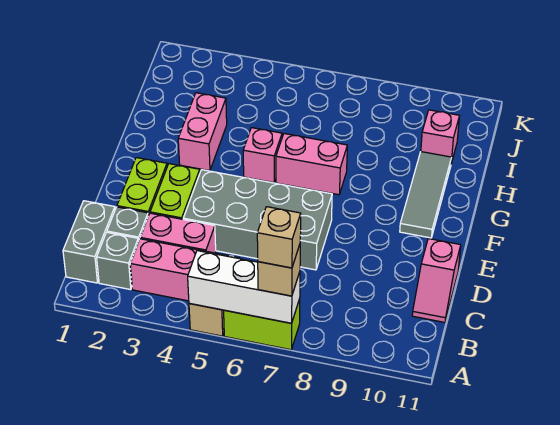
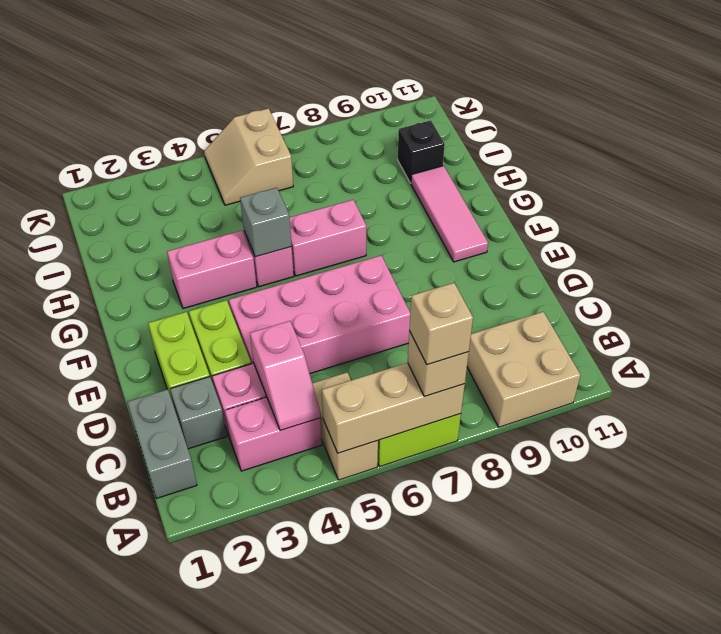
white 1x3 brick [188,251,300,323] -> tan 1x3 brick [322,363,465,453]
none -> tan 2x2 brick [467,312,581,427]
grey 1x1 brick [97,232,139,290] -> grey 1x1 brick moved to [240,188,292,257]
pink 1x2 slope [412,239,461,322] -> pink 1x2 slope moved to [250,321,320,431]
grey 2x4 brick [183,170,332,270] -> pink 2x4 brick [229,256,410,373]
grey 1x3 tile [400,152,452,238] -> pink 1x3 tile [411,166,488,262]
pink 1x2 brick [178,93,227,171] -> pink 1x2 brick turned to [167,231,257,309]
pink 1x1 brick [421,110,459,163] -> black 1x1 brick [398,120,445,183]
none -> tan 2x2 slope [204,108,293,205]

